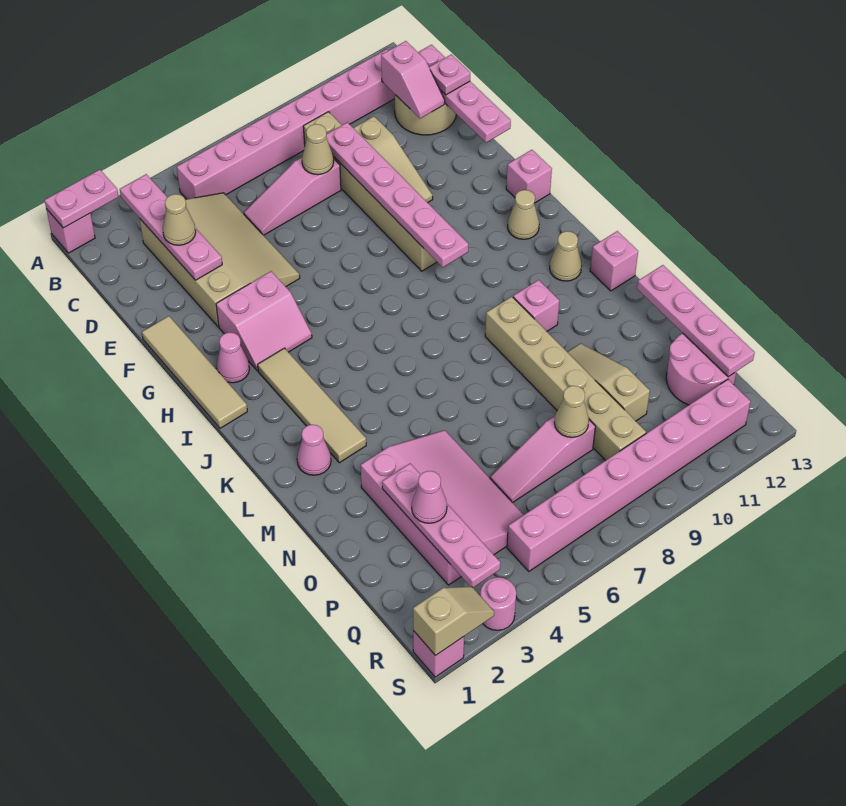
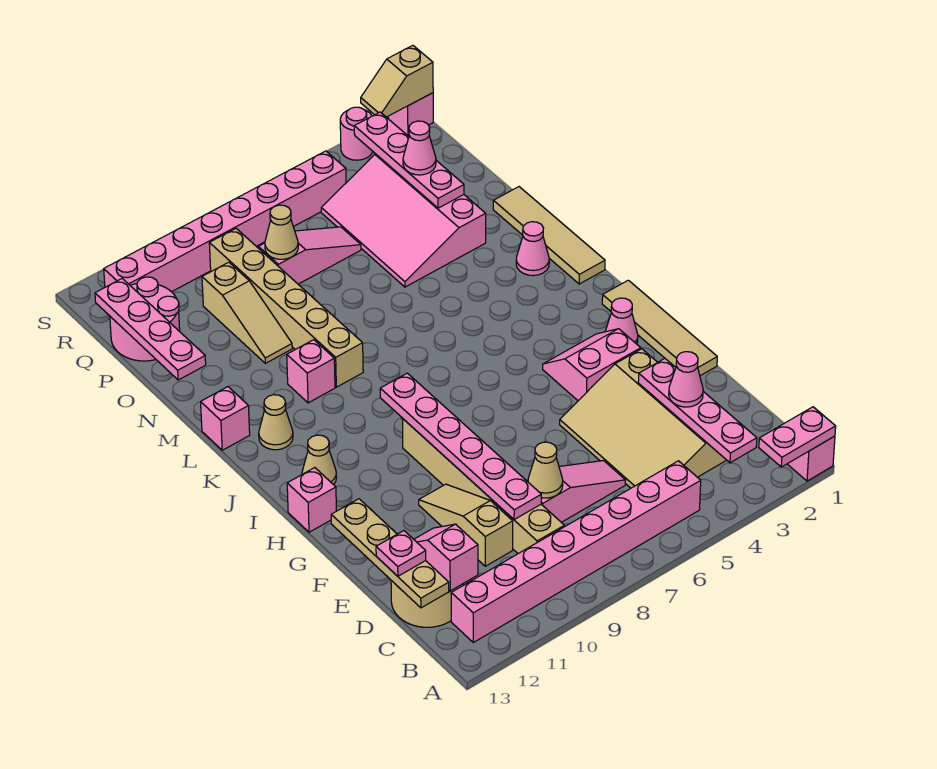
pink 1x4 plate [418,45,511,143] -> tan 1x4 plate [331,499,449,608]
tan 1x1 cone [163,194,196,245] -> pink 1x1 cone [669,352,703,407]
tan 1x4 tile [258,348,366,463] -> tan 1x4 tile moved to [493,187,605,284]

